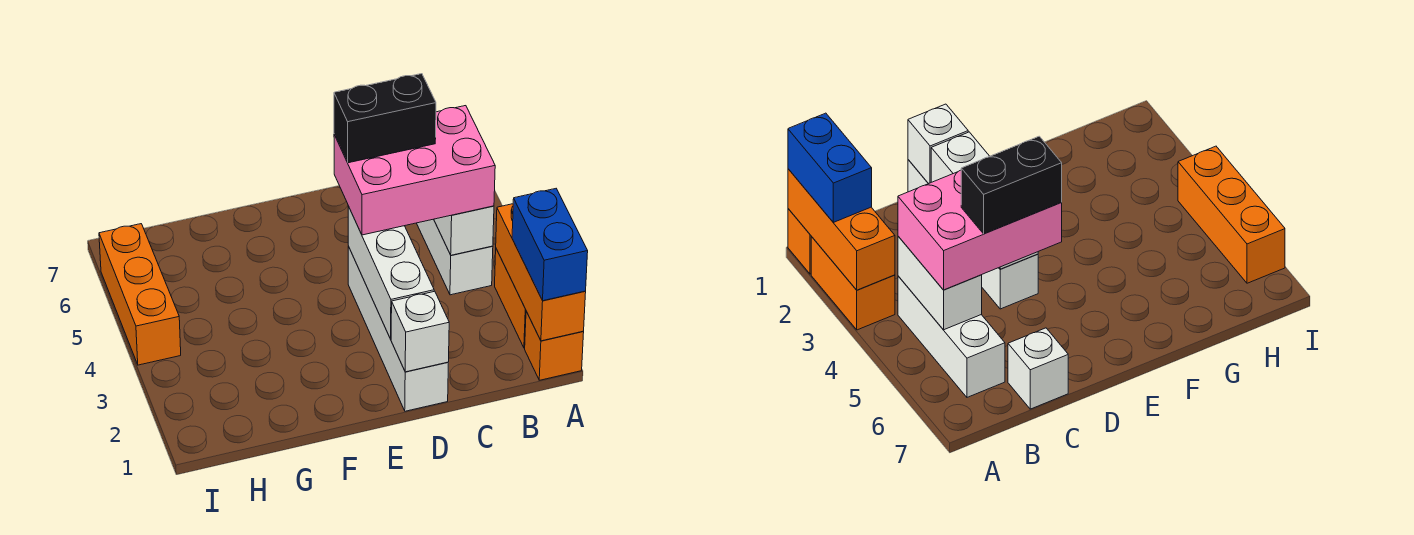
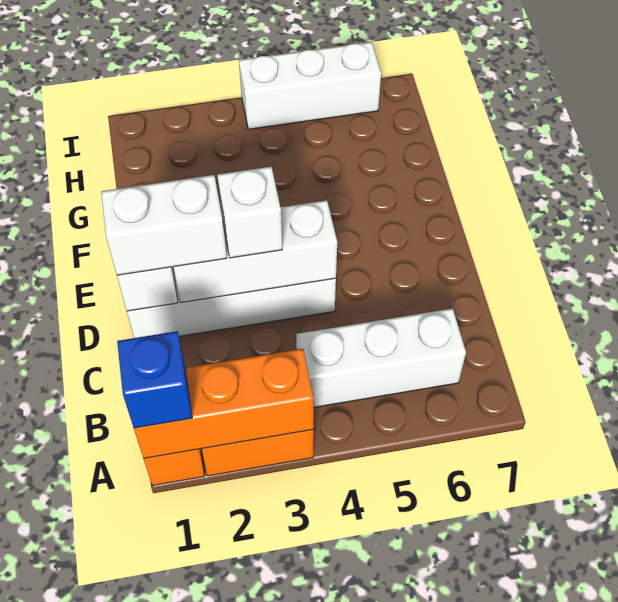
blue 1x2 brick [512,189,588,301] -> blue 1x1 brick [117,331,192,428]
white 1x2 brick [434,206,494,255] -> white 1x2 brick moved to [101,175,227,275]
pink 2x3 brick [334,106,495,235] -> none
black 1x2 brick [334,74,436,163] -> none
white 1x1 brick [1008,328,1068,409] -> white 1x1 brick moved to [217,167,282,258]
orange 1x3 brick [99,224,181,365] -> white 1x3 brick [239,42,381,129]

